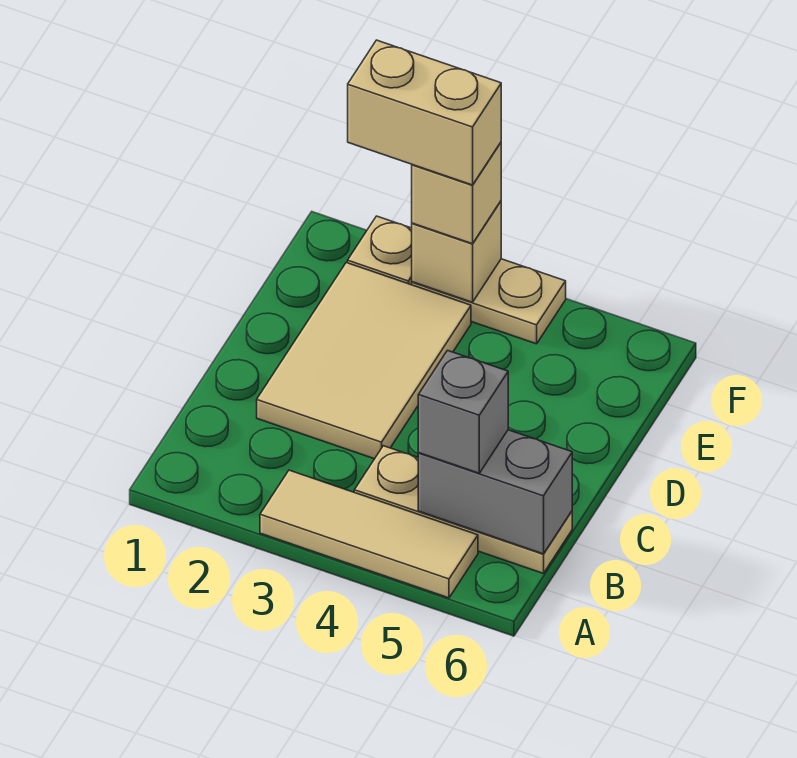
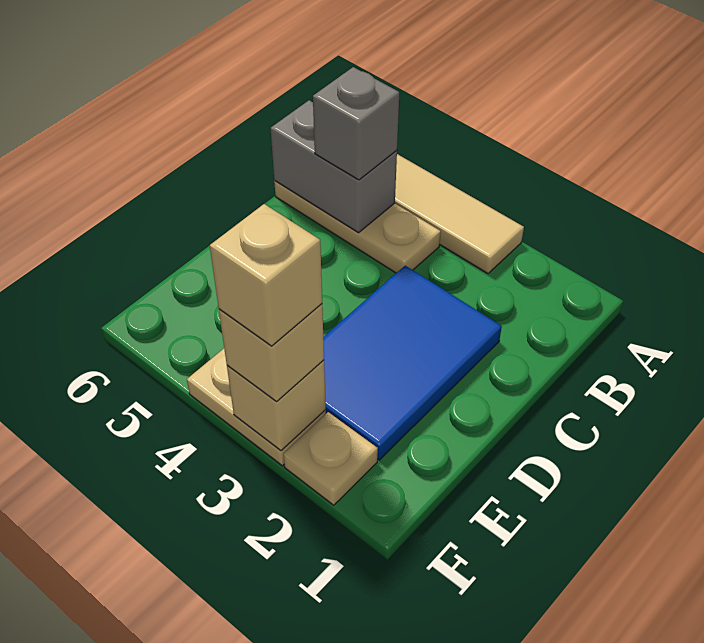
tan 2x3 tile [257,263,471,459] -> blue 2x3 tile [323,266,502,460]
tan 1x2 brick [348,40,501,185] -> tan 1x1 brick [210,204,322,346]

